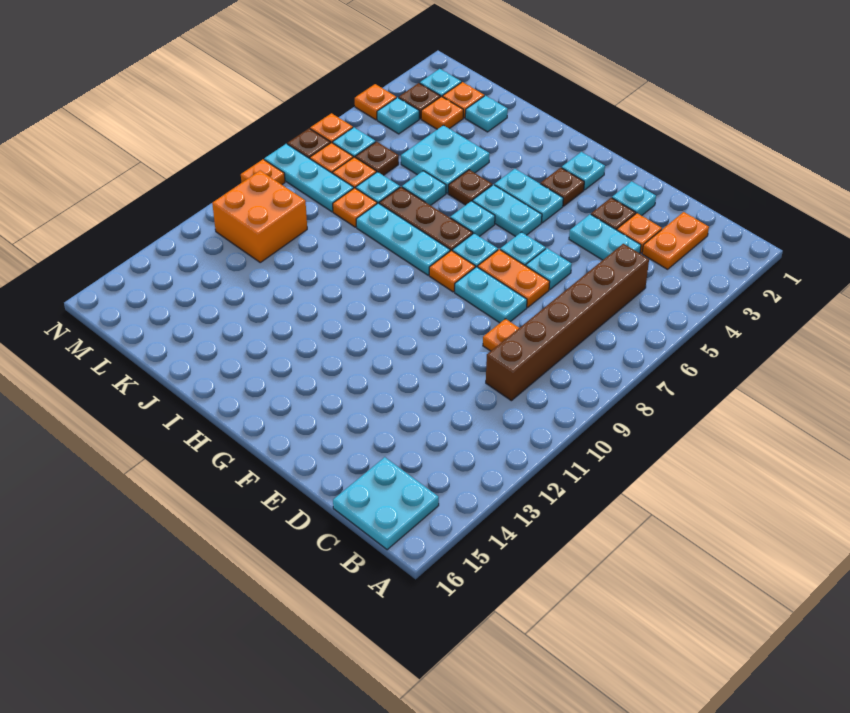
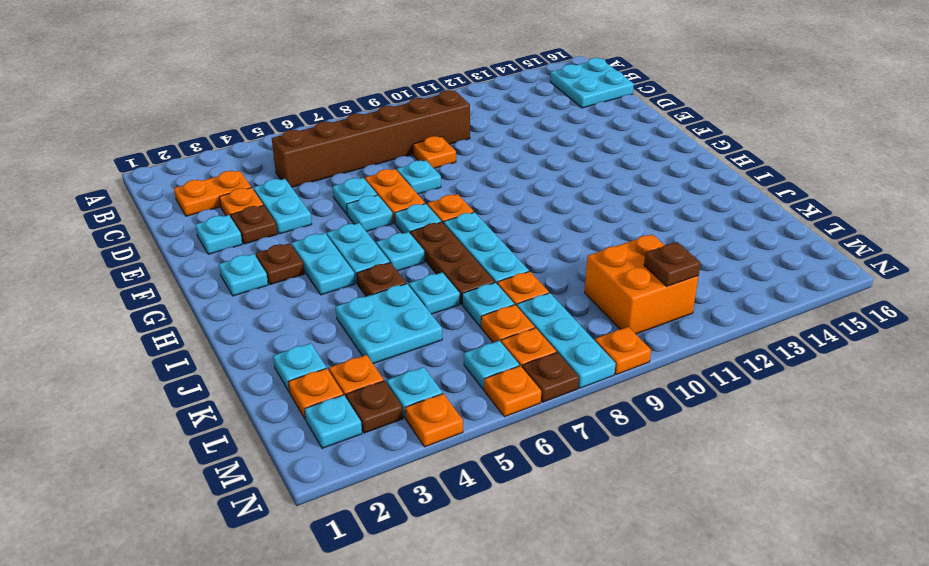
cyan 1x2 plate [455,267,527,323] -> cyan 1x1 plate [397,160,441,194]
brown 1x1 plate [355,142,399,175] -> brown 1x1 plate moved to [644,242,701,286]

